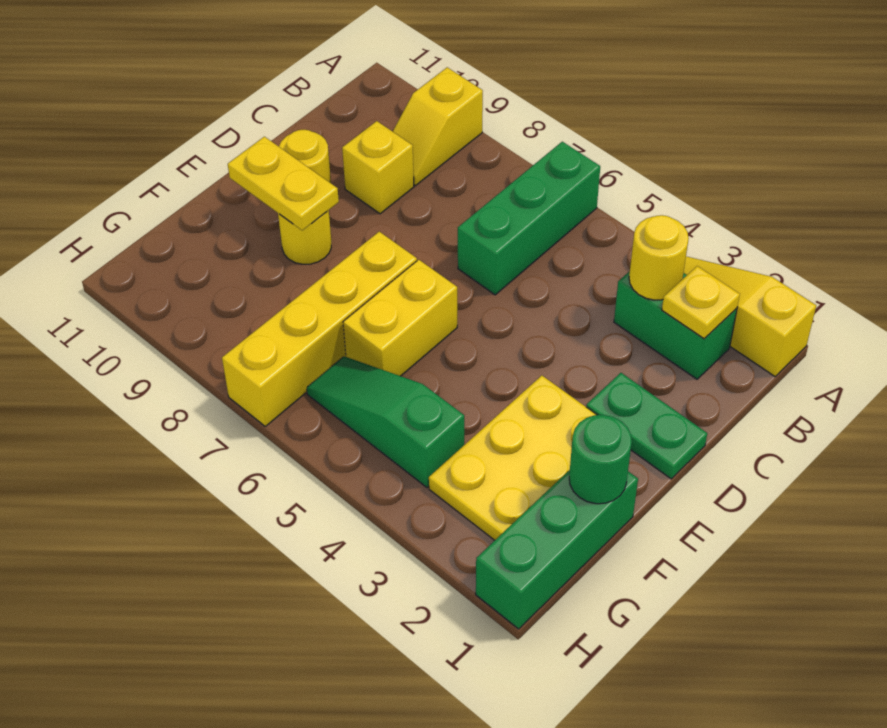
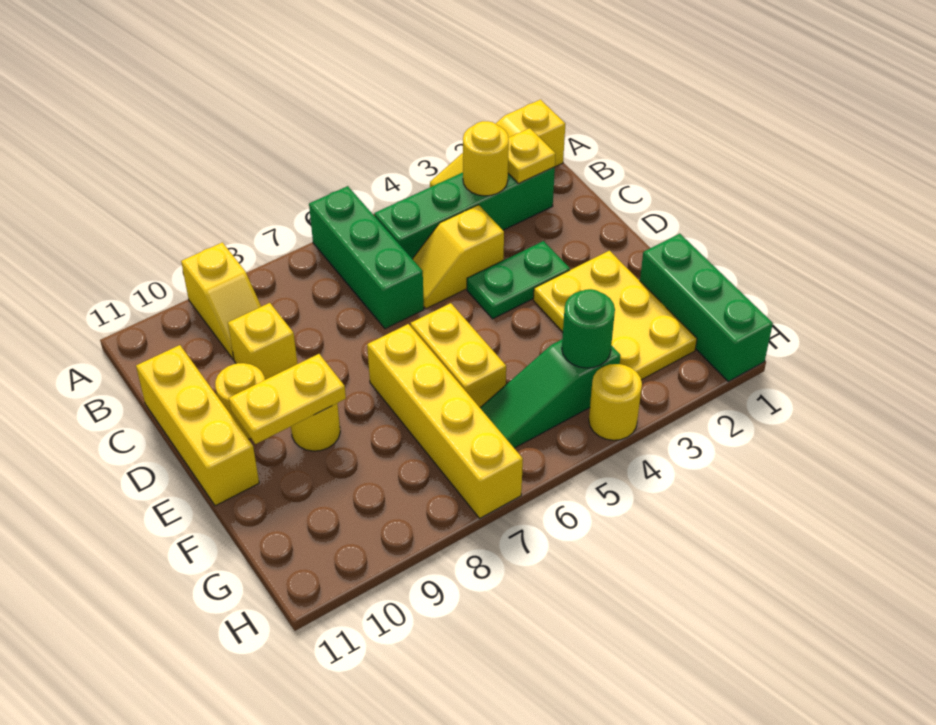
green 1x2 brick [614,271,737,379] -> green 1x4 brick [374,167,555,259]
none -> yellow 1x2 slope [413,205,504,309]
none -> yellow 1x3 brick [136,345,259,506]
green 1x2 plate [586,373,707,479] -> green 1x2 plate moved to [467,241,570,319]
green 1x1 round brick [569,415,632,504] -> green 1x1 round brick moved to [562,289,615,368]
none -> yellow 1x1 round brick [589,364,642,440]

